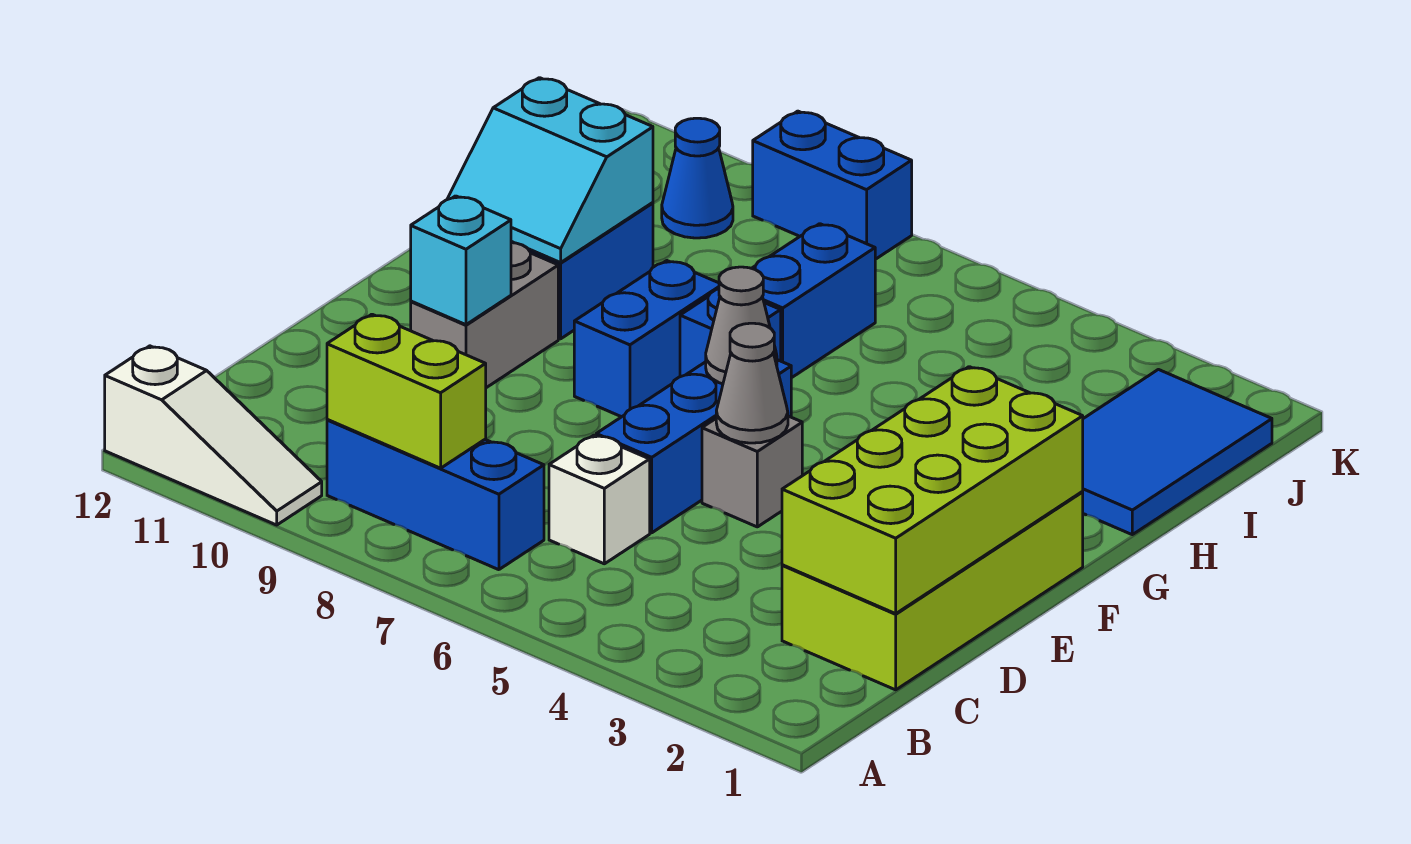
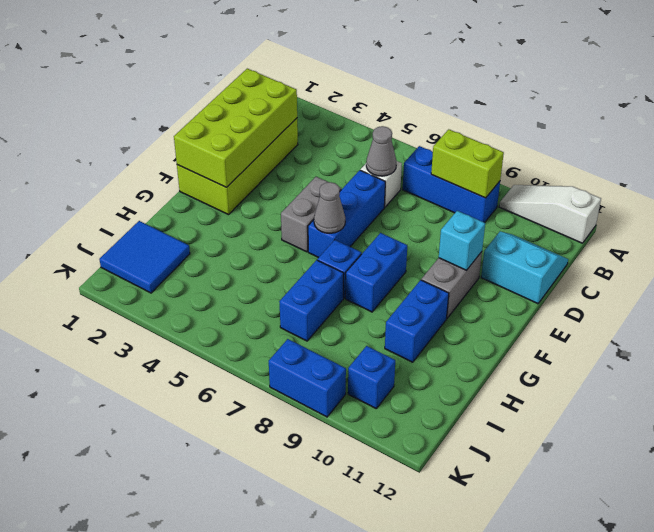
grey 1x1 brick [702,416,802,527] -> grey 1x2 brick [281,177,341,252]
grey 1x1 cone [716,323,788,443] -> grey 1x1 cone moved to [366,126,396,176]
cyan 2x2 slope [447,78,653,263] -> cyan 2x2 slope moved to [481,232,568,304]
blue 2x3 tile [1082,370,1272,535] -> blue 2x2 tile [99,221,190,293]
blue 1x1 cone [662,118,733,238] -> blue 1x1 brick [348,346,395,408]

